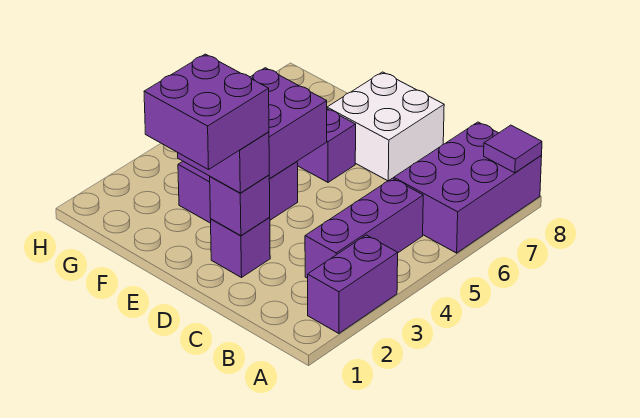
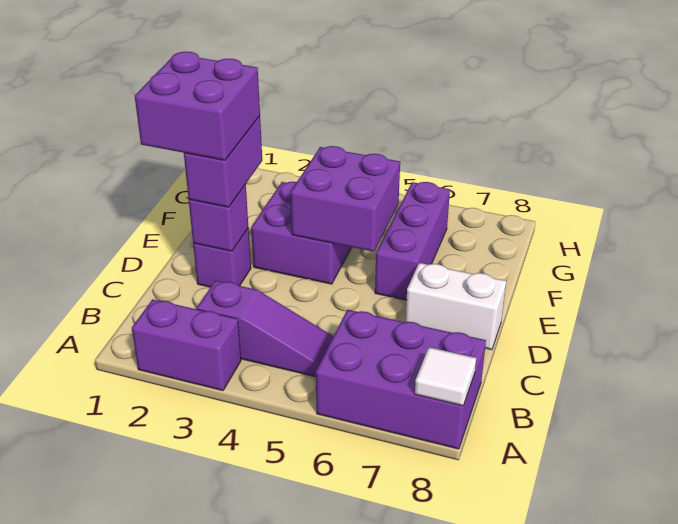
purple 1x1 tile [484,125,542,173] -> white 1x1 tile [415,347,476,406]
purple 1x3 brick [305,178,423,278] -> purple 1x3 slope [197,280,334,377]
white 2x2 brick [327,72,444,181] -> white 1x2 brick [405,263,506,350]

